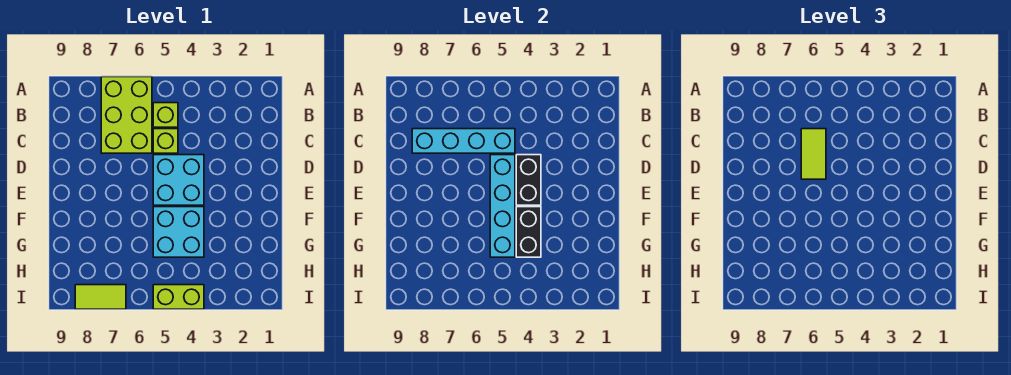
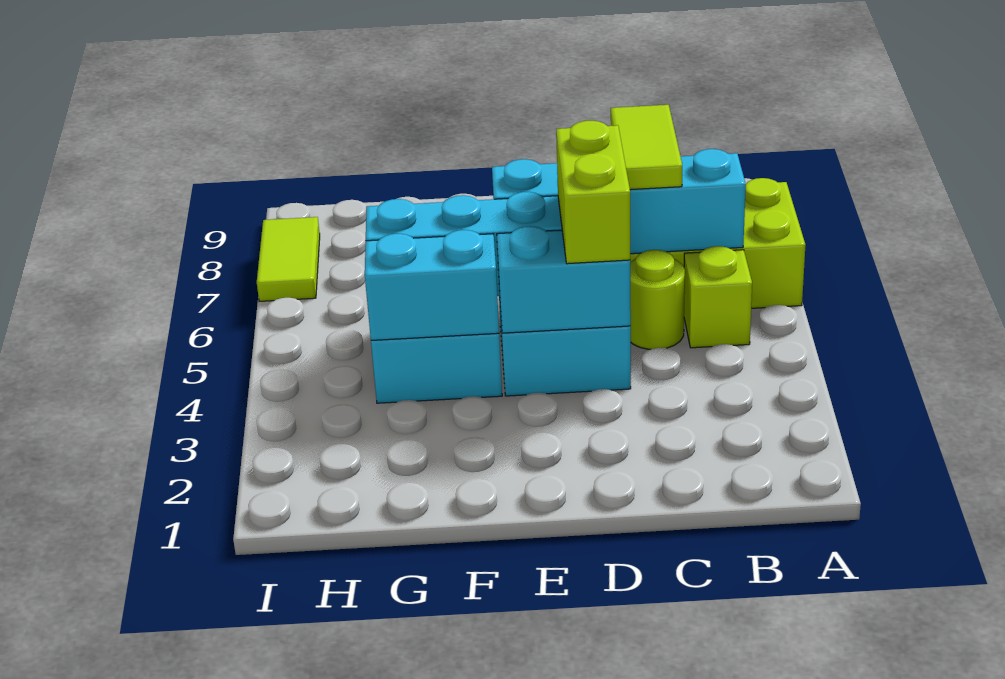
lime 1x1 brick [153,129,178,153] -> lime 1x1 round brick [630,250,685,349]
cyan 1x4 brick [412,129,515,153] -> cyan 1x4 brick turned to [492,149,746,254]
lime 1x2 tile [801,129,826,179] -> lime 1x2 tile turned to [611,105,682,190]
black 1x2 brick [516,155,541,205] -> cyan 1x2 brick [497,226,631,333]
black 1x2 brick [516,207,541,257] -> cyan 1x2 brick [365,230,499,340]
lime 1x2 brick [153,285,204,309] -> lime 1x2 brick moved to [556,121,630,264]

